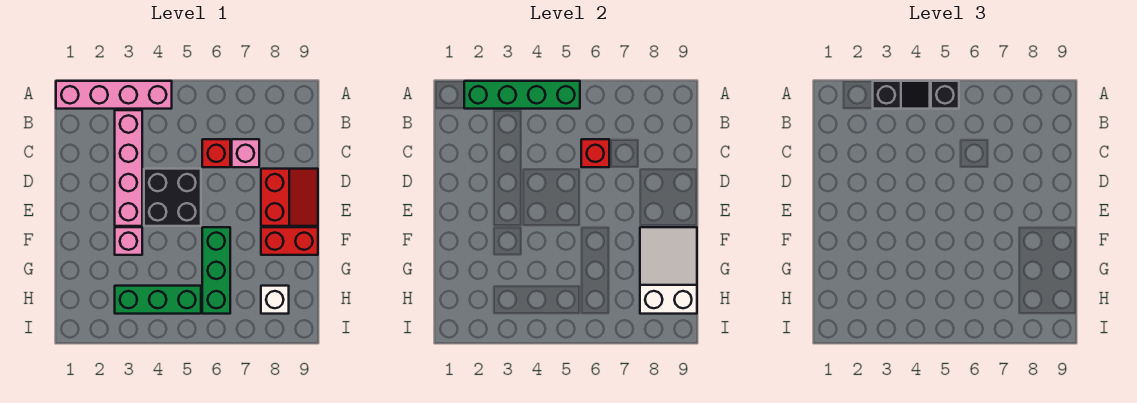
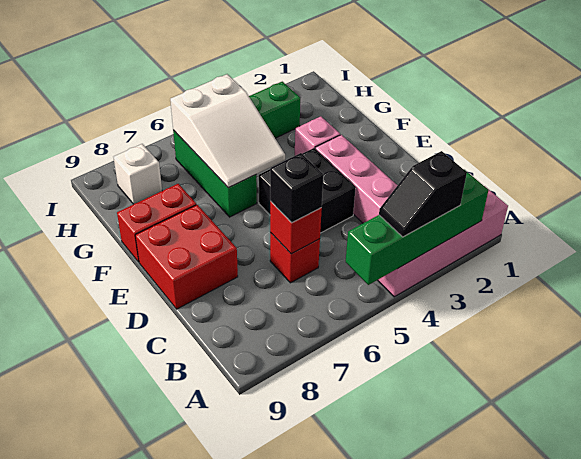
black 1x1 brick [931,81,959,109] -> black 1x1 brick moved to [270,153,323,223]
pink 1x1 brick [232,139,259,167] -> none
red 2x2 slope [261,169,318,226] -> red 2x2 brick [135,205,238,309]
white 2x3 slope [640,227,697,314] -> white 2x3 slope moved to [170,74,285,188]

